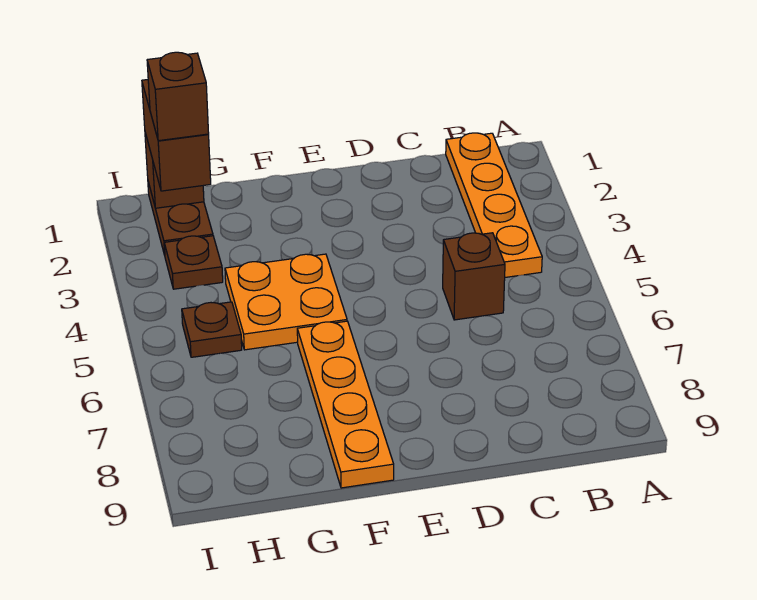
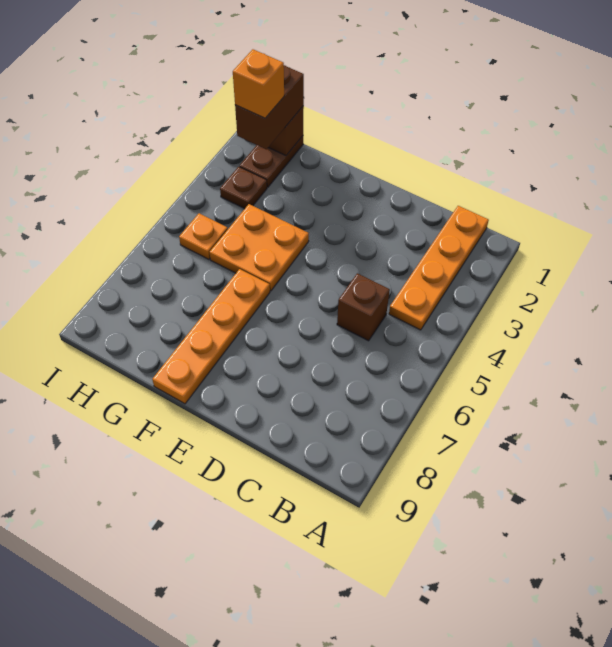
brown 1x1 brick [147,52,209,141] -> orange 1x1 brick [233,49,284,118]
brown 1x1 plate [182,302,242,357] -> orange 1x1 plate [179,213,228,259]

